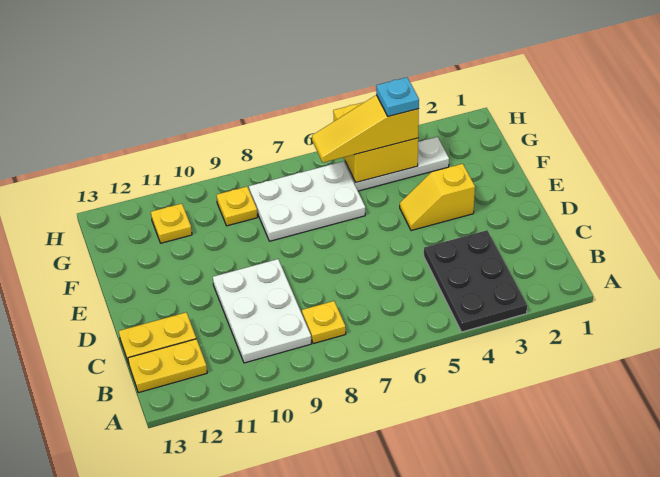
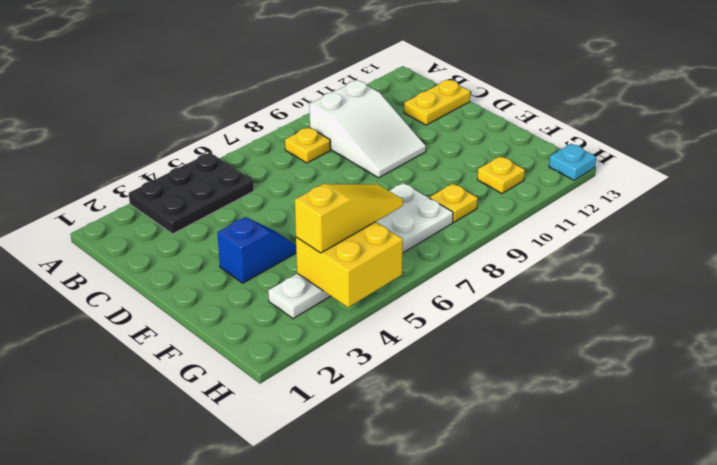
black 2x3 plate [424,230,527,332] -> black 2x3 plate turned to [129,153,254,234]
white 2x3 plate [213,259,311,363] -> white 2x3 slope [309,80,426,178]
yellow 1x2 plate [128,339,207,393] -> none
yellow 1x2 slope [400,164,475,231] -> blue 1x2 slope [217,217,296,283]
cyan 1x1 plate [376,77,419,116] -> cyan 1x1 plate moved to [549,144,596,180]

